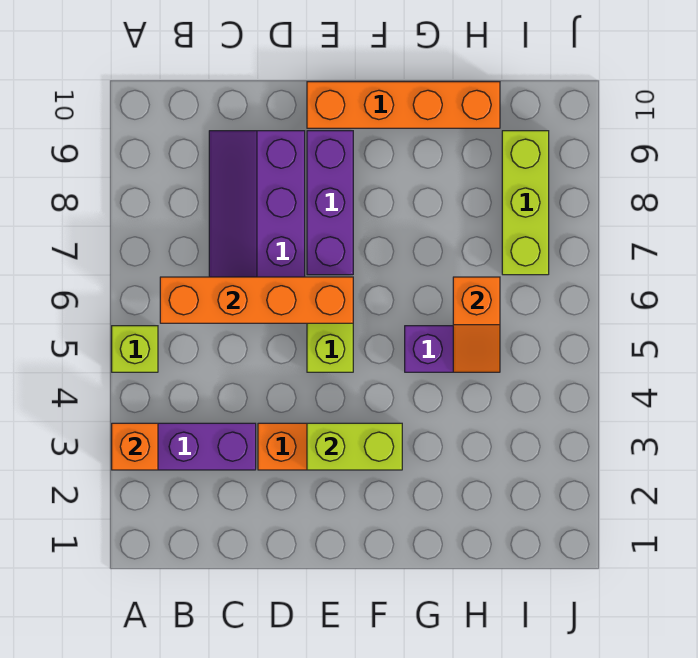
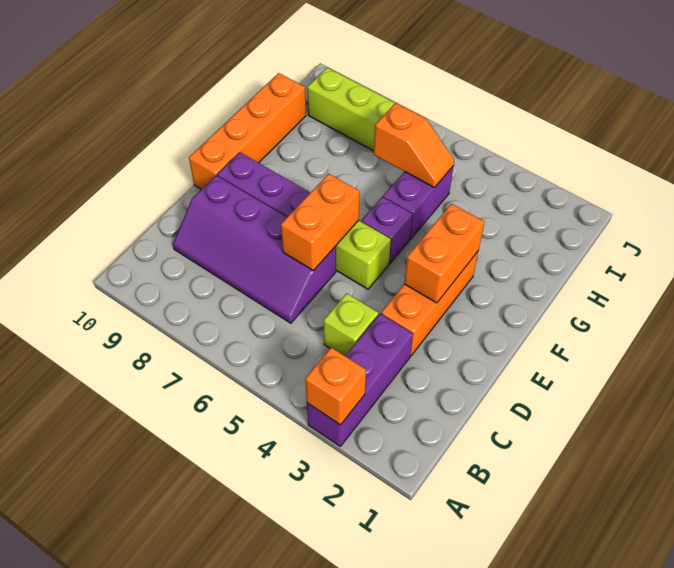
lime 1x1 brick [112,326,158,372] -> lime 1x1 brick moved to [324,293,378,356]
orange 1x4 brick [160,277,353,323] -> orange 1x2 brick [281,174,360,271]
lime 1x2 brick [307,423,402,470] -> orange 1x2 brick [404,204,485,303]
none -> purple 1x1 brick [361,197,412,264]

